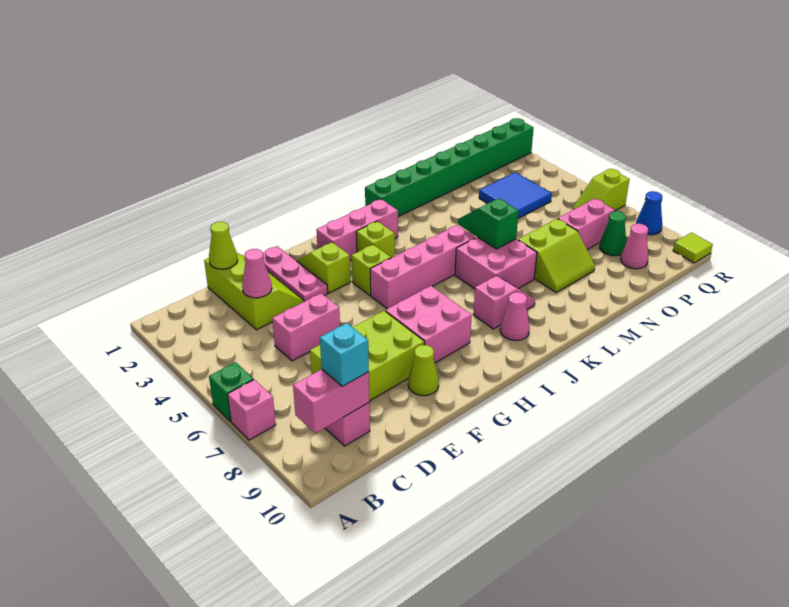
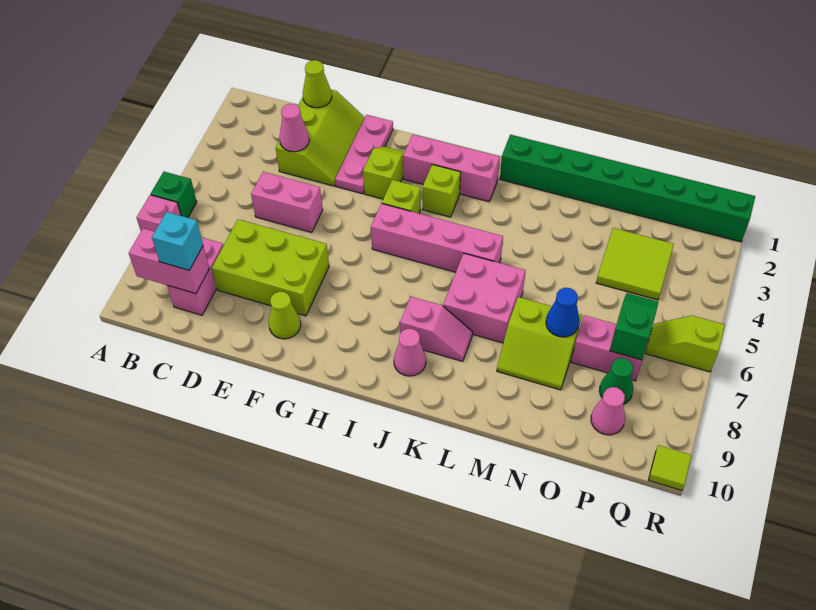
pink 2x2 brick [385,286,472,363] -> none
green 1x2 slope [458,198,519,249] -> green 1x2 slope moved to [610,293,658,360]
blue 2x2 tile [479,172,552,218] -> lime 2x2 tile [596,228,674,300]
blue 1x1 cone [636,191,662,235] -> blue 1x1 cone moved to [546,287,579,337]

